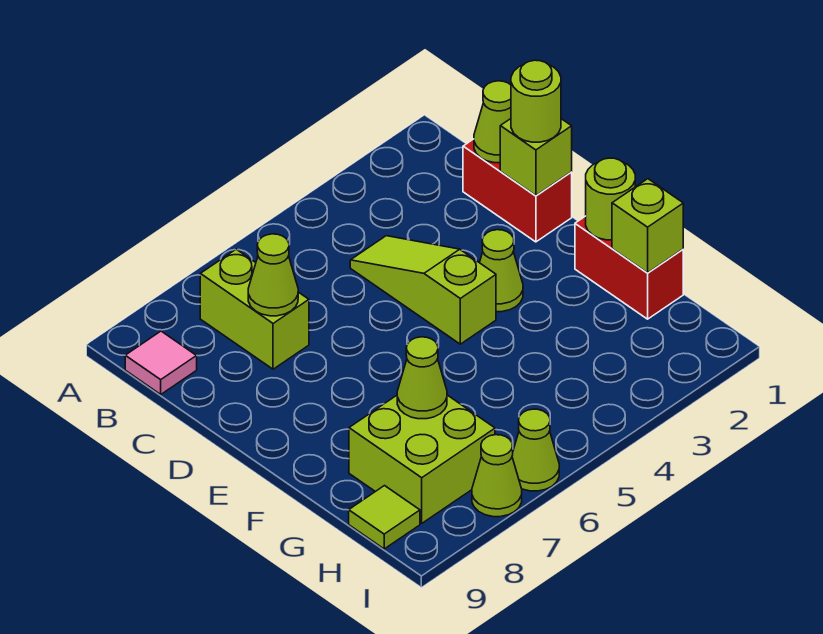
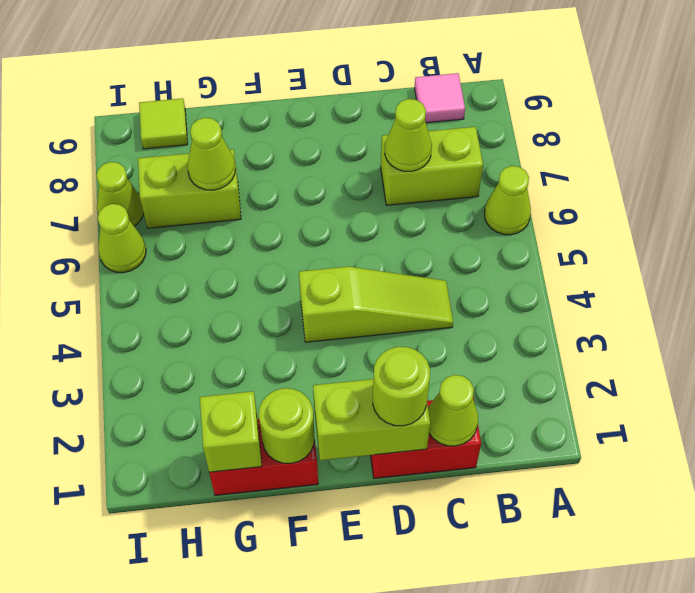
lime 1x1 brick [500,119,572,196] -> lime 1x2 brick [313,379,430,460]
lime 1x1 cone [480,230,523,312] -> lime 1x1 cone moved to [485,166,531,235]
lime 2x2 brick [349,395,495,523] -> lime 1x2 brick [138,149,241,228]

